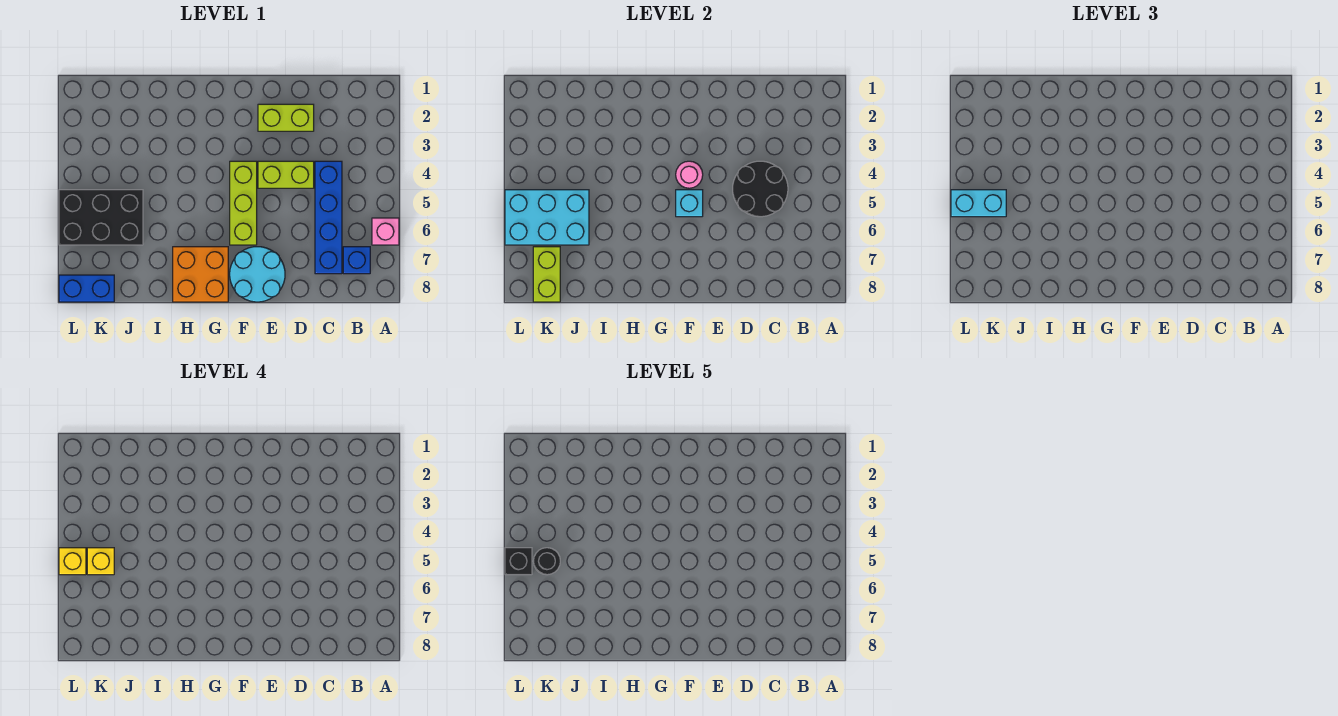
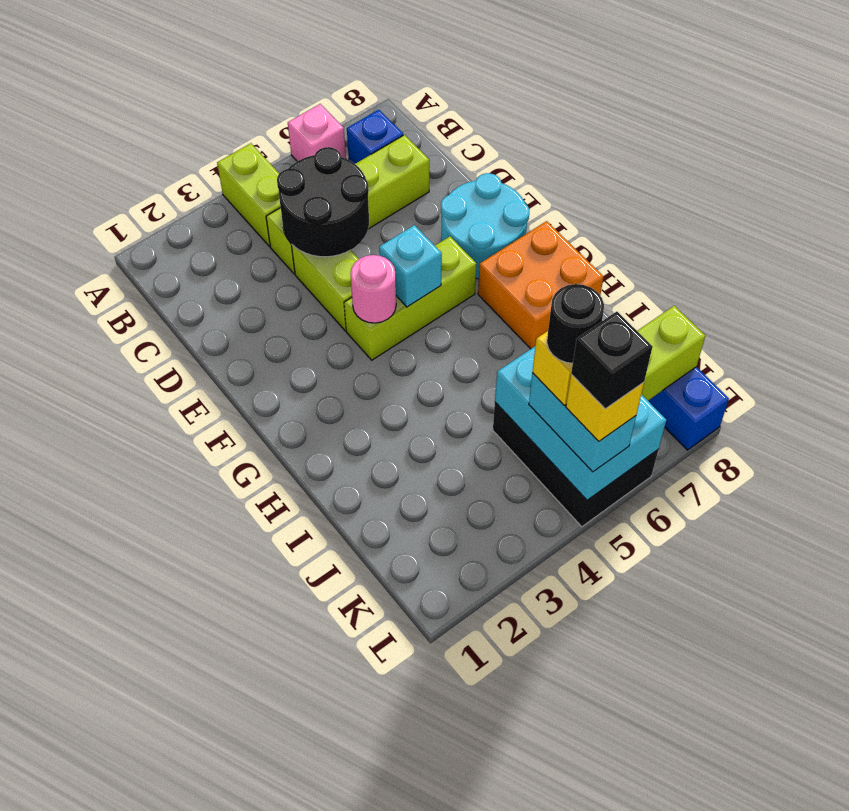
blue 1x4 brick [315,161,342,274] -> lime 1x4 brick [266,135,429,274]
lime 1x2 brick [258,104,314,131] -> lime 1x2 brick moved to [217,143,281,246]

